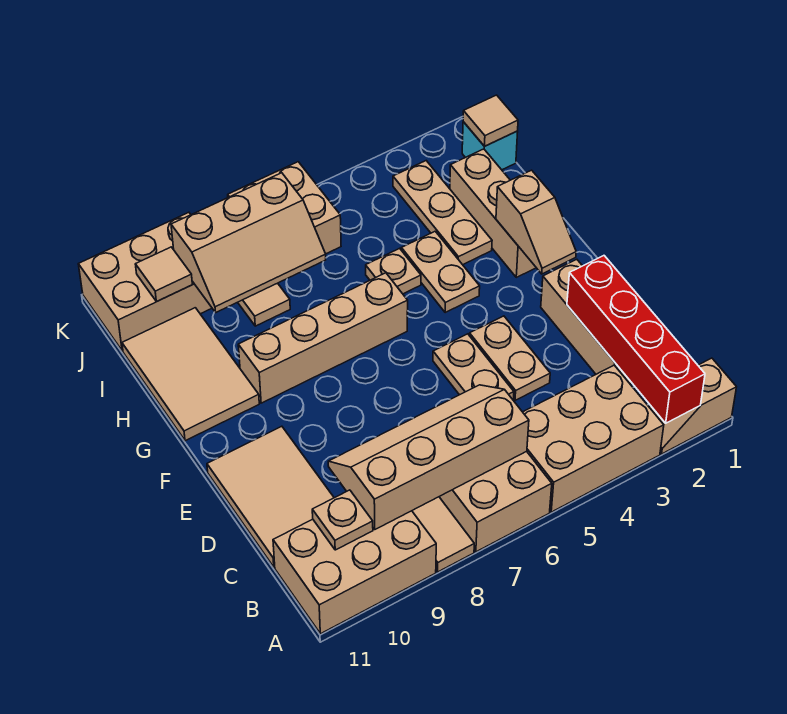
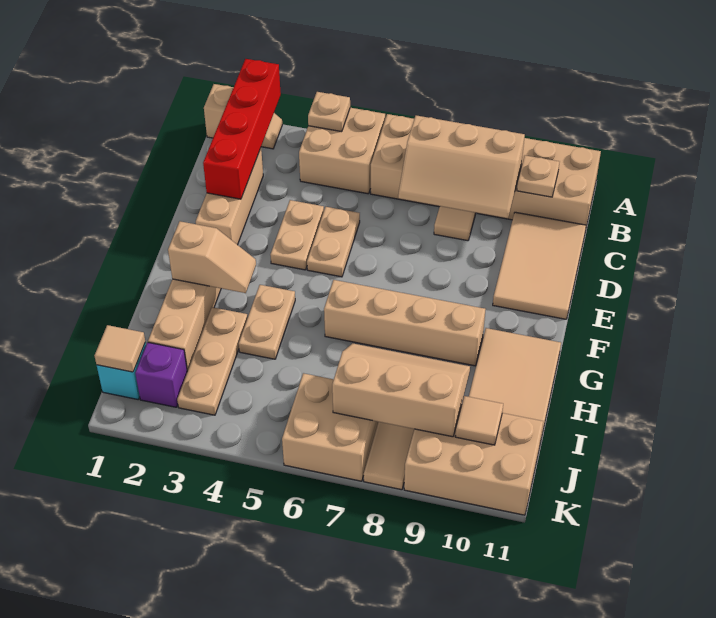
tan 2x3 brick [523,365,664,512] -> tan 2x2 brick [299,108,385,194]
tan 2x4 slope [328,385,529,529] -> tan 2x3 slope [398,115,525,218]
tan 1x2 slope [496,170,576,274] -> tan 1x2 slope turned to [168,221,256,293]
tan 1x1 plate [366,248,421,294] -> tan 1x1 plate moved to [308,92,350,132]
none -> purple 1x1 brick [135,342,187,407]

